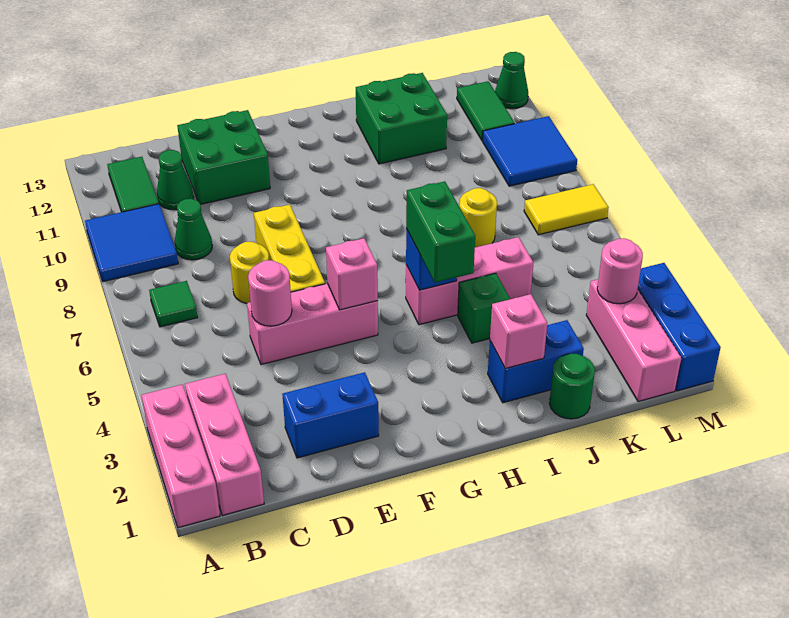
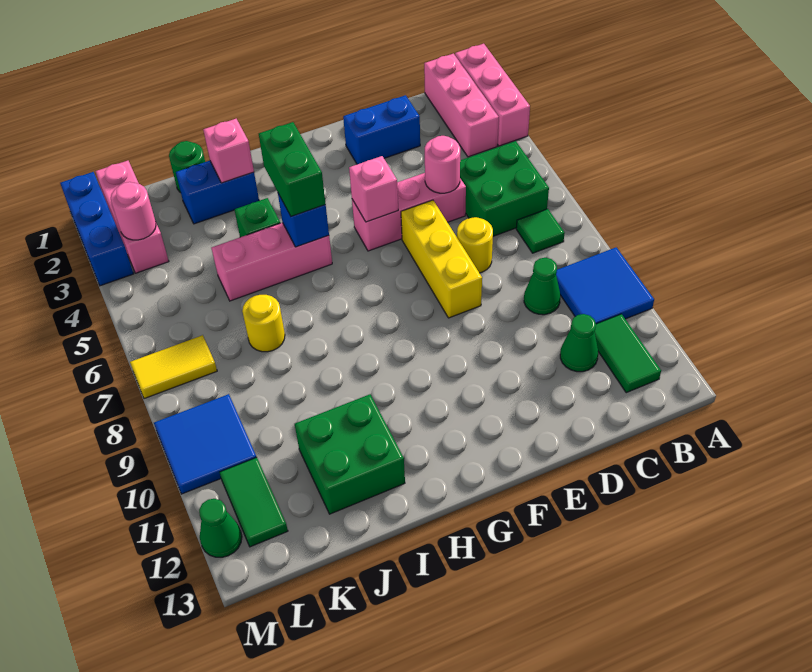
green 2x2 brick [177,110,270,204] -> green 2x2 brick moved to [460,141,549,236]

